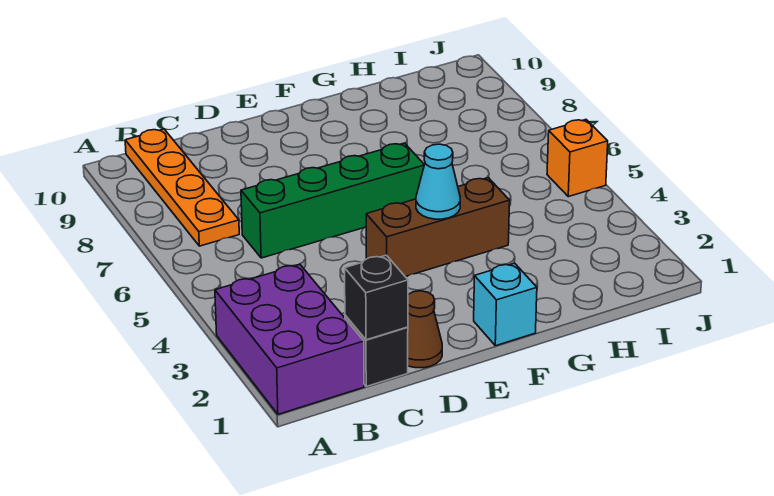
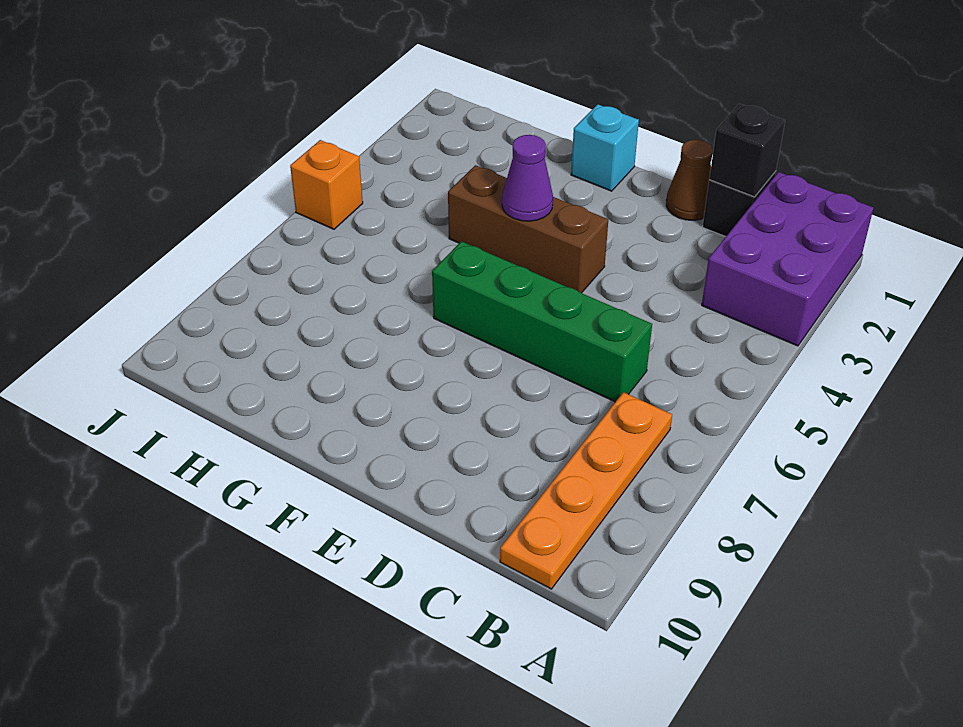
cyan 1x1 cone [416,144,460,219] -> purple 1x1 cone [502,135,553,221]

